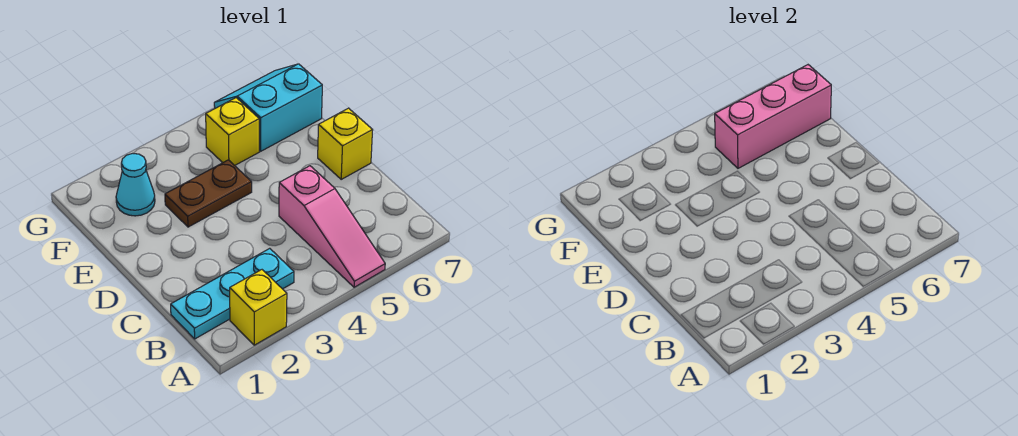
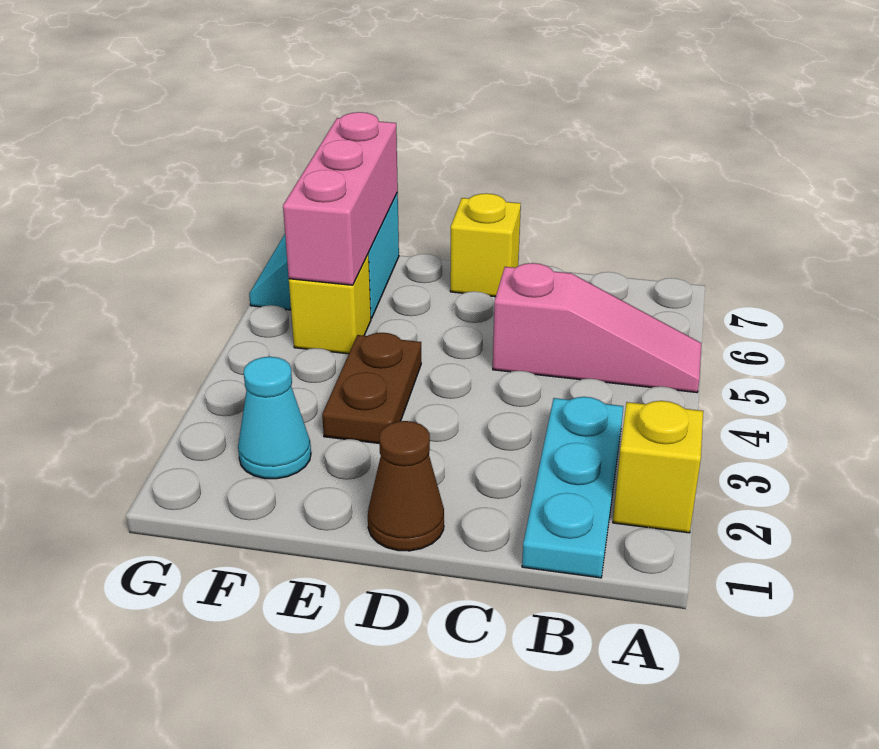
none -> brown 1x1 cone [368,421,444,551]

